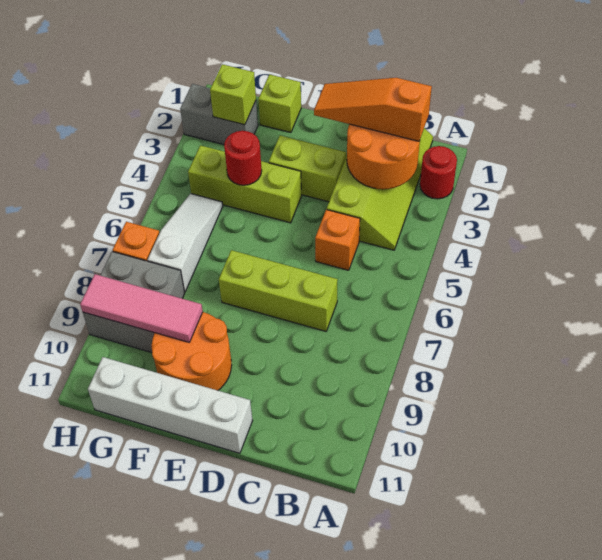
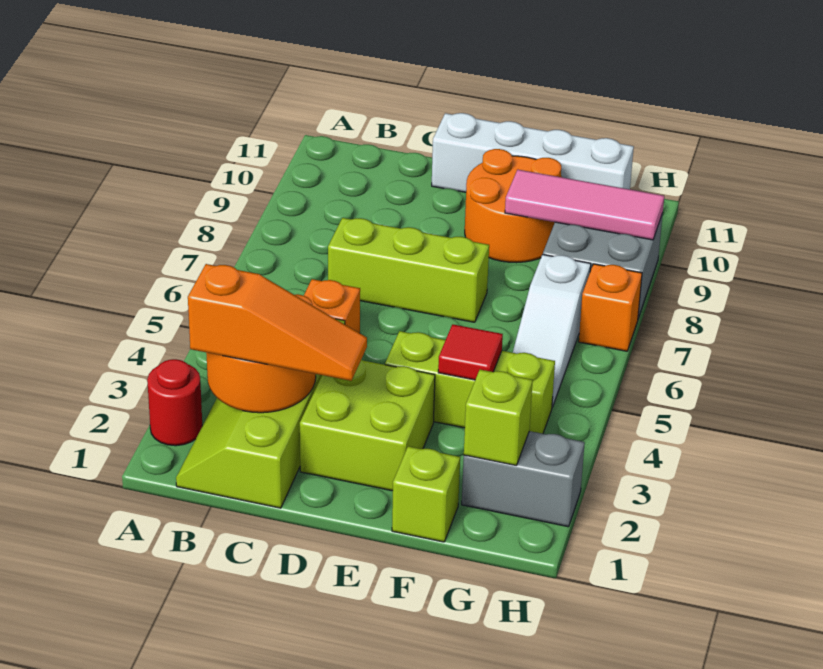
lime 1x2 brick [269,135,346,202] -> lime 2x2 brick [300,359,435,491]
red 1x1 round brick [224,131,262,185] -> red 1x1 tile [438,324,503,380]

